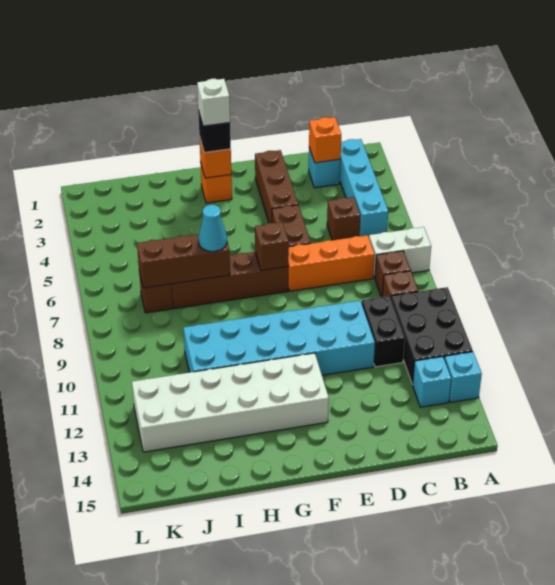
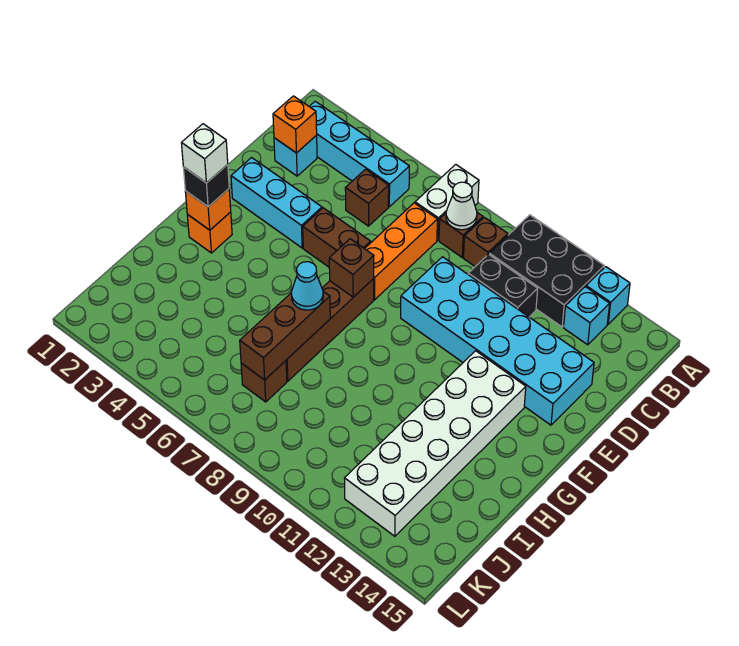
none -> white 1x1 cone [446,182,477,230]
cyan 2x6 brick [183,301,375,375] -> cyan 2x6 brick turned to [401,257,594,425]
brown 1x3 brick [255,150,298,223] -> cyan 1x3 brick [231,158,322,248]

